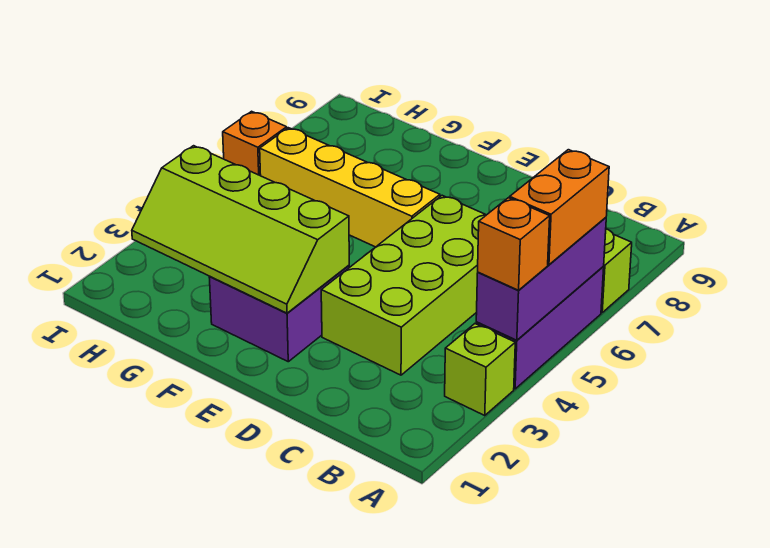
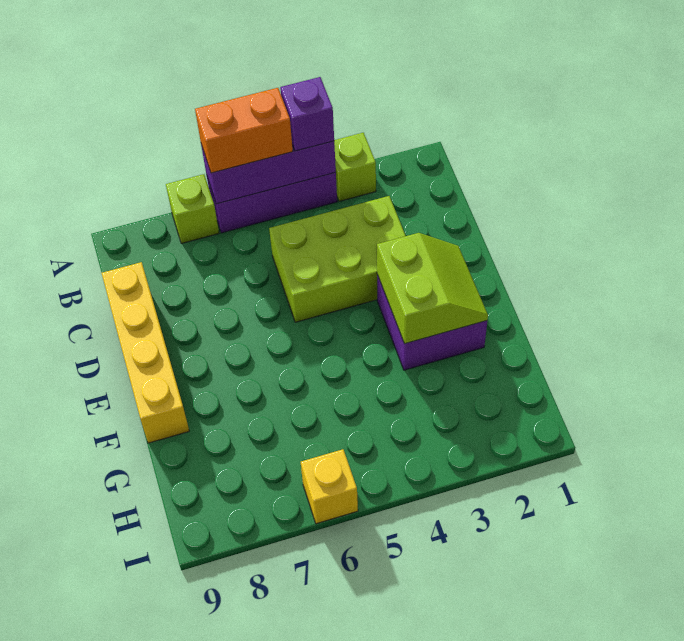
orange 1x1 brick [478,198,550,290] -> purple 1x1 brick [280,77,334,151]
lime 2x4 brick [321,195,486,375] -> lime 2x3 brick [269,196,406,322]
lime 2x4 slope [132,146,349,313] -> lime 2x2 slope [377,233,488,344]
yellow 1x4 brick [260,128,440,247] -> yellow 1x4 brick moved to [102,262,189,443]
orange 1x1 brick [223,111,287,176] -> yellow 1x1 brick [301,449,358,524]

